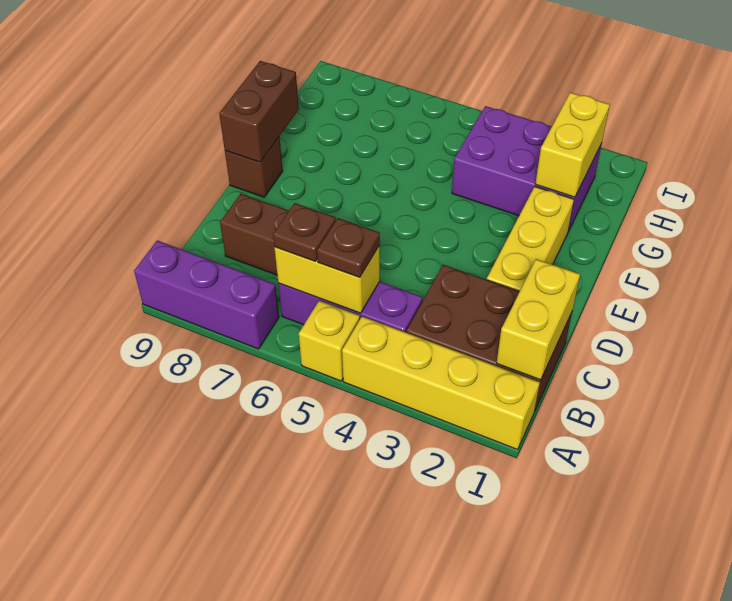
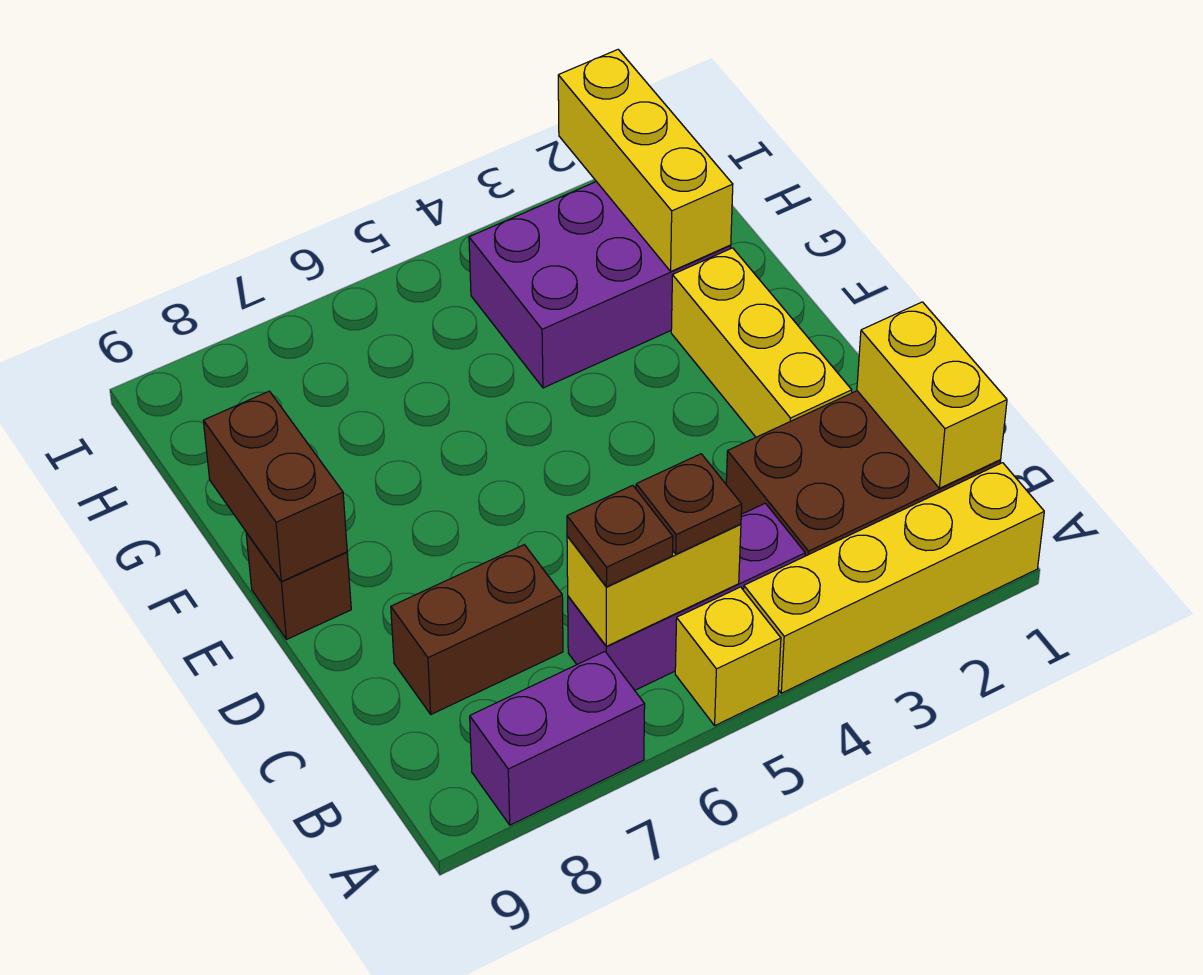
purple 1x3 brick [134,241,279,349] -> purple 1x2 brick [470,652,645,825]
yellow 1x2 brick [535,92,610,197] -> yellow 1x3 brick [558,50,733,271]

